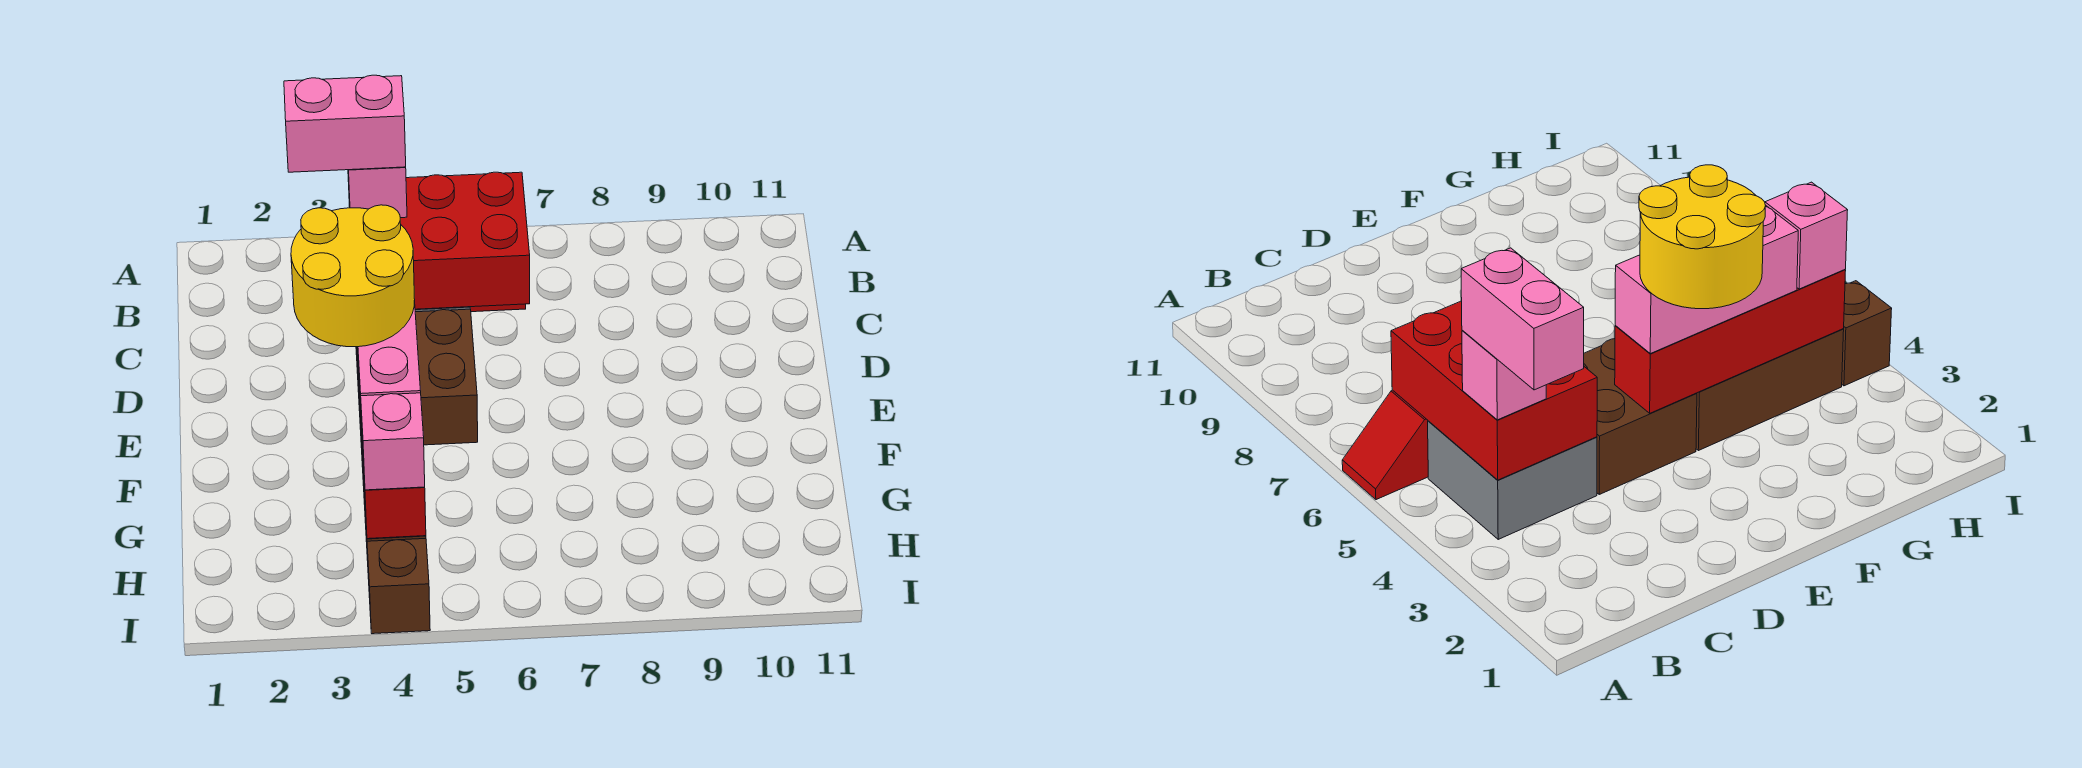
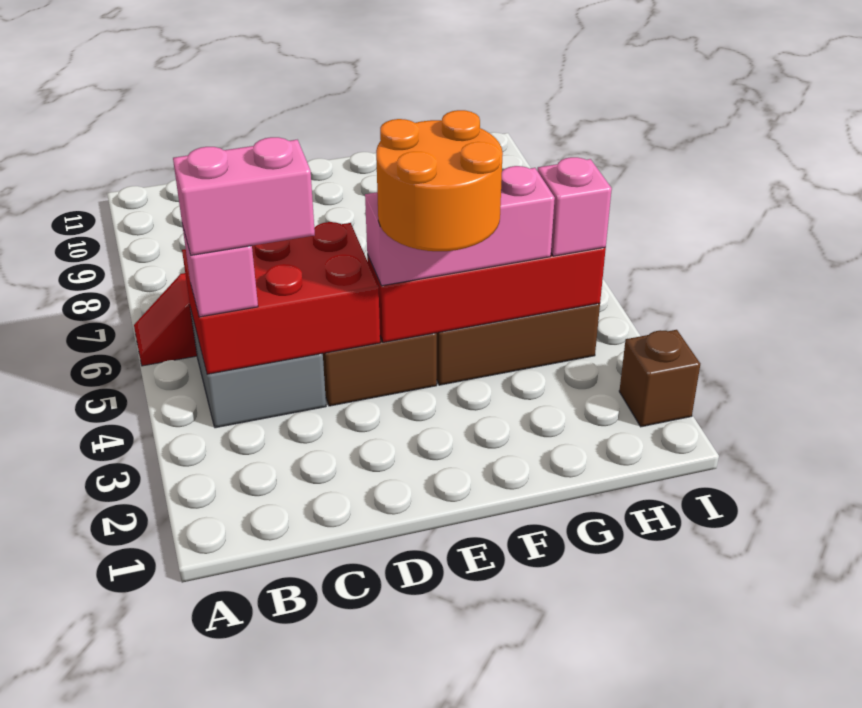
pink 1x2 brick [284,75,406,172] -> pink 1x2 brick turned to [173,137,315,255]
red 2x3 brick [349,172,530,309] -> red 2x3 brick turned to [182,222,380,374]
yellow 2x2 round brick [291,205,415,347] -> orange 2x2 round brick [376,110,503,251]
brown 1x1 brick [367,538,430,634] -> brown 1x1 brick moved to [619,330,700,427]

